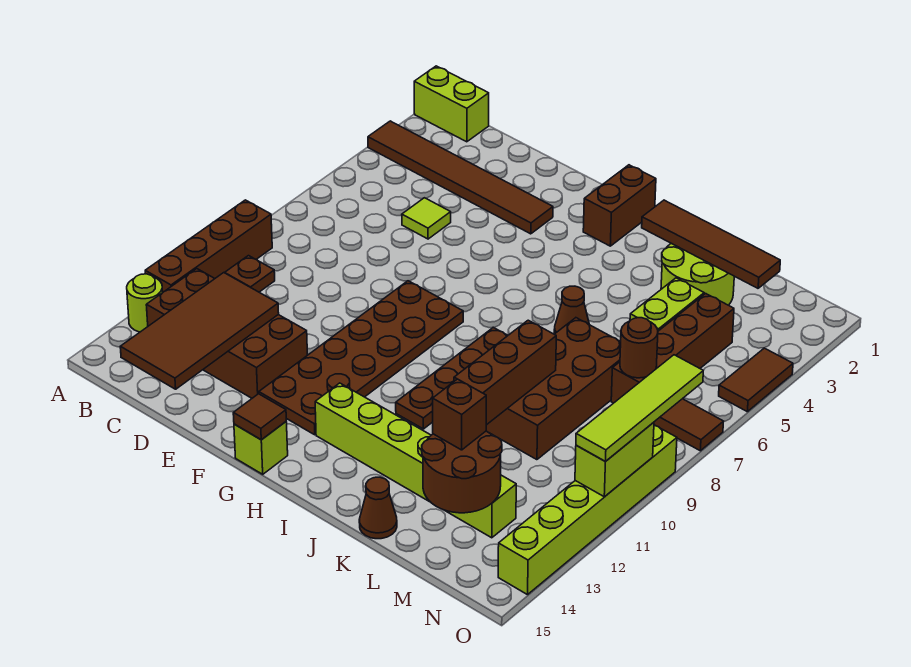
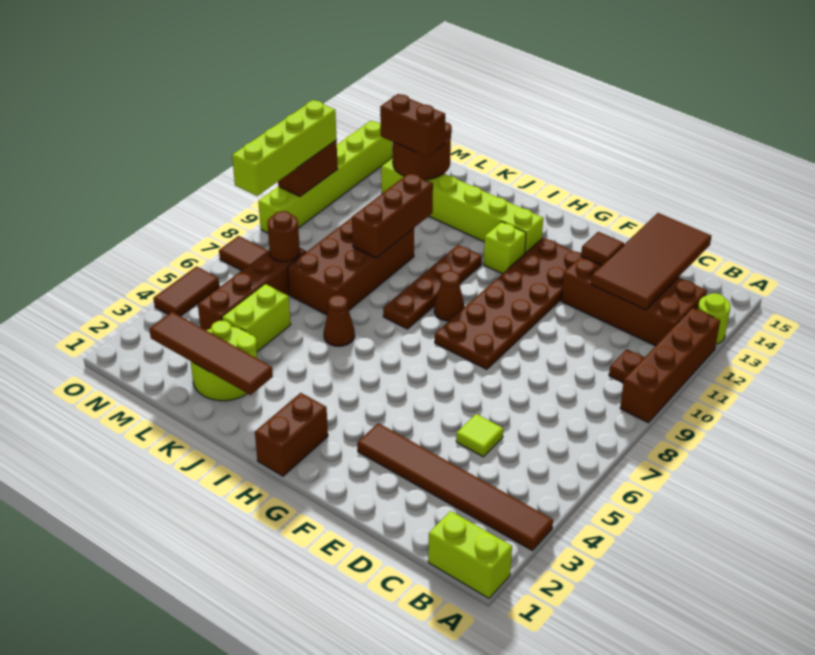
lime 1x1 brick [234,422,288,474] -> lime 1x1 brick moved to [484,222,526,274]
brown 1x1 tile [233,394,286,440] -> brown 1x1 tile moved to [581,232,624,265]
brown 1x1 cone [359,477,397,539] -> brown 1x1 cone moved to [434,271,465,321]
brown 1x1 brick [433,379,486,450] -> brown 1x2 brick [380,94,445,157]
lime 1x4 tile [576,355,703,462] -> lime 1x4 brick [232,100,337,196]
lime 1x2 brick [575,422,654,497] -> brown 1x2 brick [278,140,338,197]

